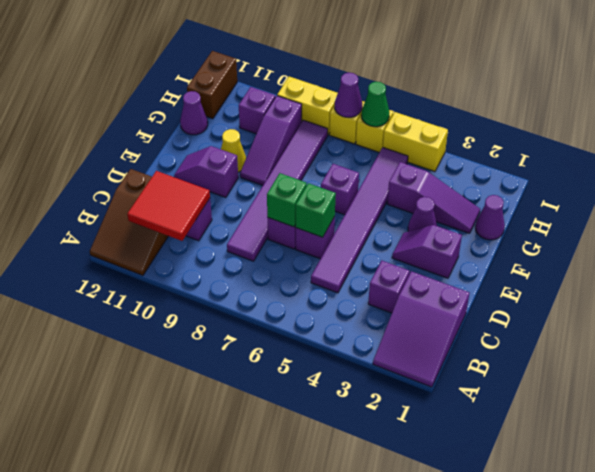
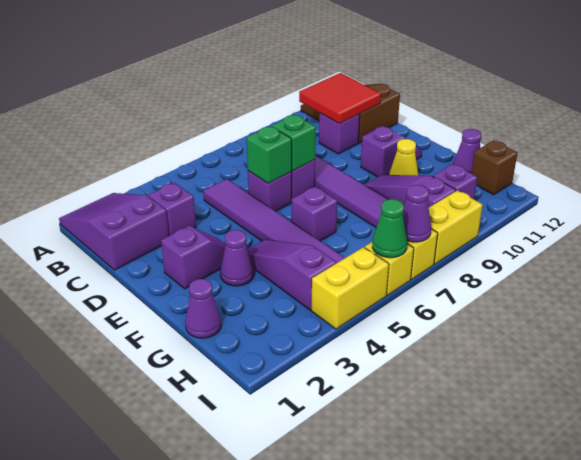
purple 1x3 slope [387,162,480,233] -> purple 1x3 slope turned to [248,240,336,310]
brown 1x2 brick [187,51,237,119] -> brown 1x1 brick [472,141,517,195]

